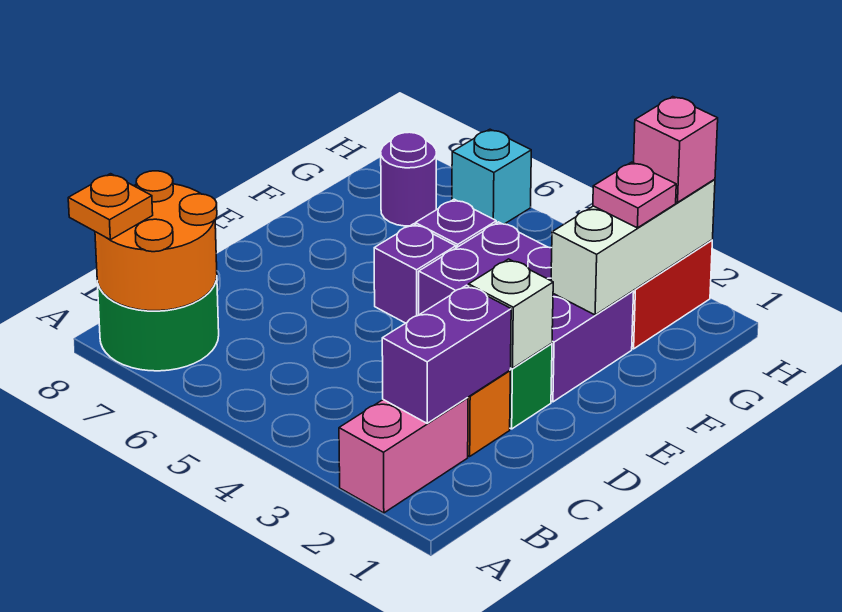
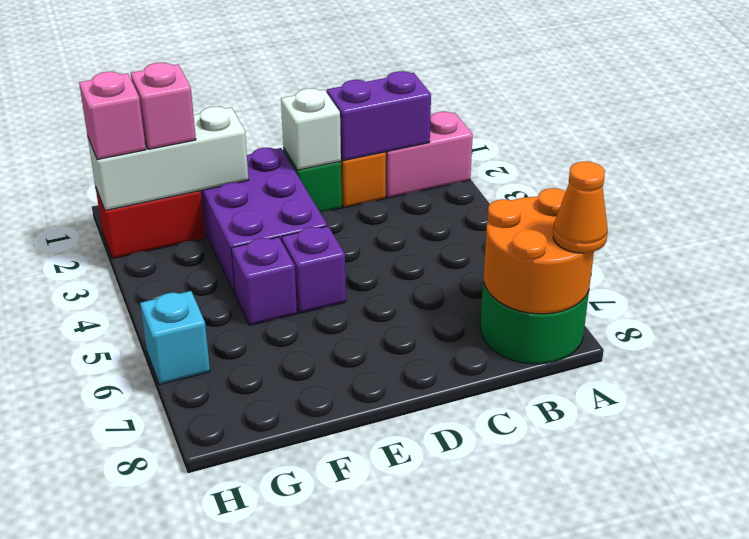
orange 1x1 plate [68,174,153,240] -> orange 1x1 cone [553,162,608,253]
pink 1x1 plate [593,162,676,228] -> pink 1x1 brick [131,63,196,149]
purple 1x1 round brick [381,132,436,226] -> none

